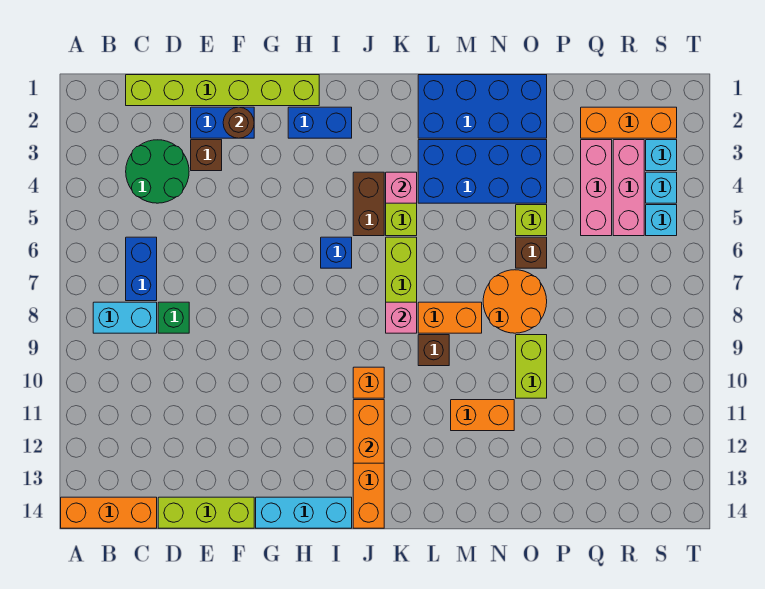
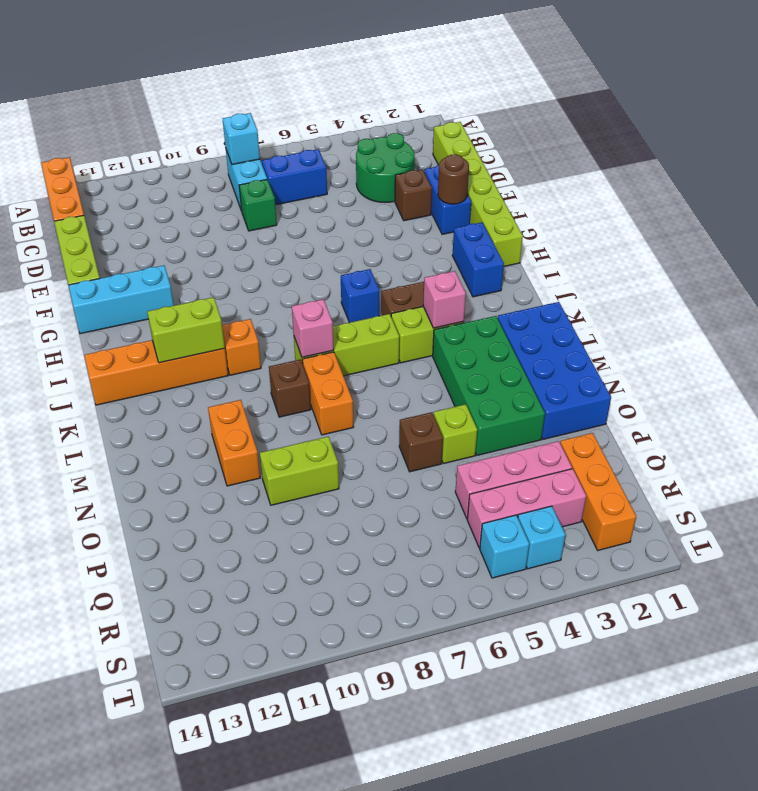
cyan 1x3 brick [256,497,352,528] -> cyan 1x3 brick turned to [69,265,174,334]
orange 1x2 brick [353,400,384,463] -> lime 1x2 brick [147,297,225,363]
blue 2x4 brick [418,140,547,203] -> green 2x4 brick [433,316,545,455]
orange 2x2 round brick [483,270,547,333] -> none
cyan 1x1 brick [646,140,677,171] -> cyan 1x1 brick moved to [223,113,260,165]

